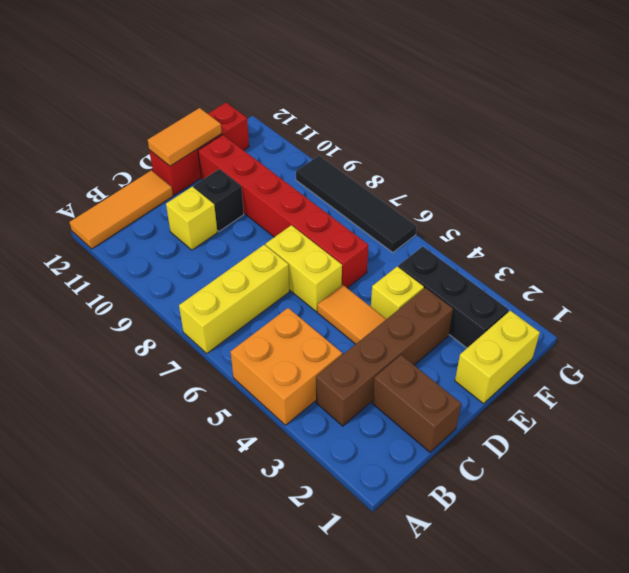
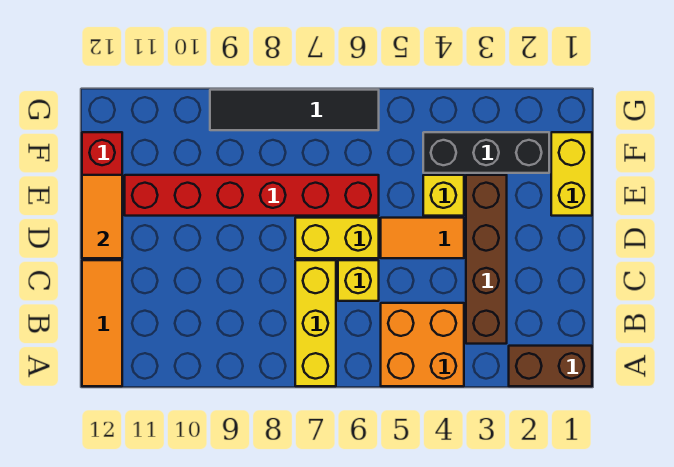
brown 1x2 brick [372,355,461,452] -> brown 1x2 brick moved to [509,346,592,386]
yellow 1x1 brick [166,187,217,250] -> yellow 1x1 brick moved to [338,260,379,301]
black 1x1 brick [194,169,244,232] -> none

